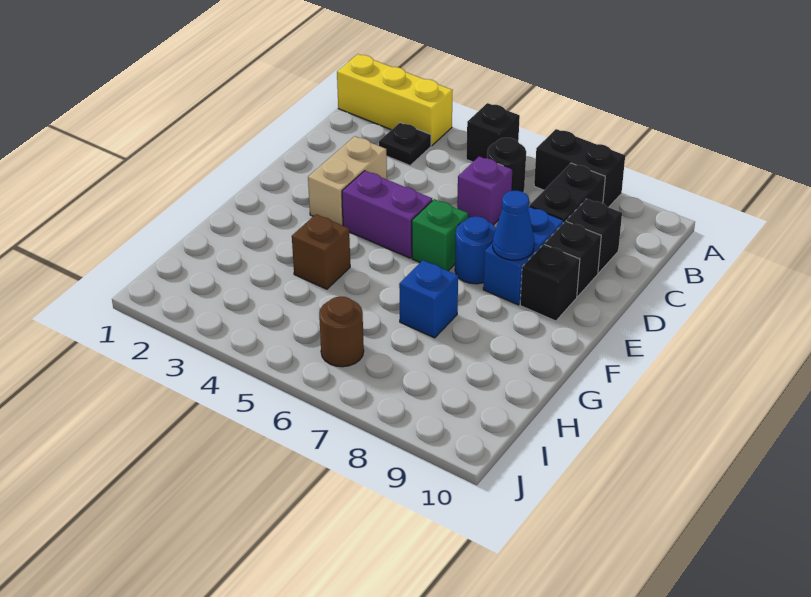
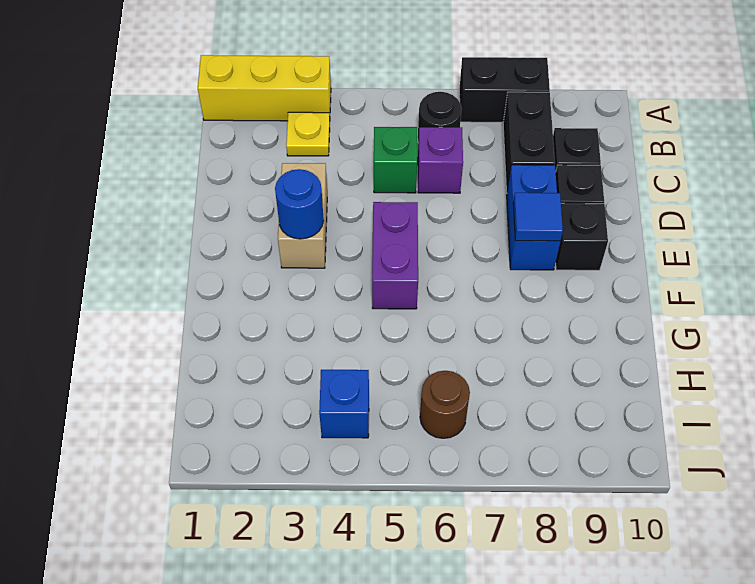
black 1x1 brick [466,103,520,162] -> none
black 1x1 plate [379,123,431,165] -> yellow 1x1 plate [286,112,330,156]
purple 1x2 brick [342,171,432,258] -> purple 1x2 brick turned to [372,202,418,309]
green 1x1 brick [412,199,468,271] -> green 1x1 brick moved to [374,127,417,193]
blue 1x1 round brick [455,217,496,284] -> blue 1x1 round brick moved to [275,169,324,239]
blue 1x1 cone [493,191,534,260] -> blue 1x1 tile [513,193,563,241]
brown 1x1 brick [292,214,350,289] -> none
blue 1x1 brick [399,260,458,338] -> blue 1x1 brick moved to [319,370,369,438]

